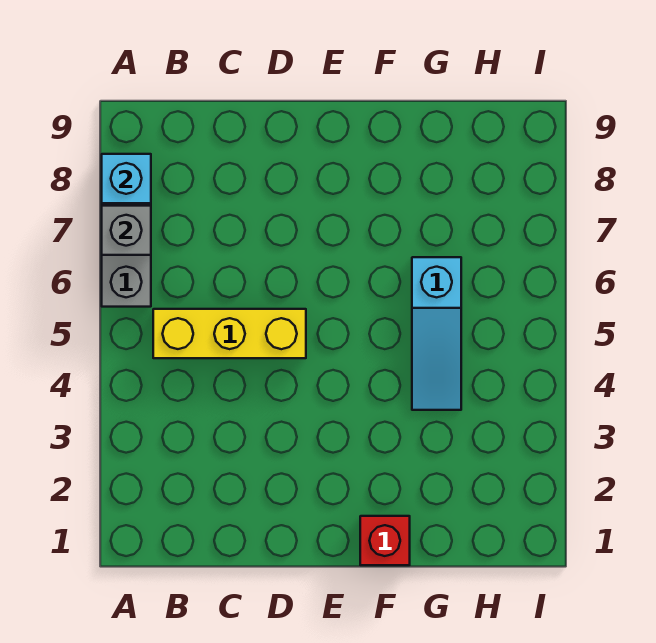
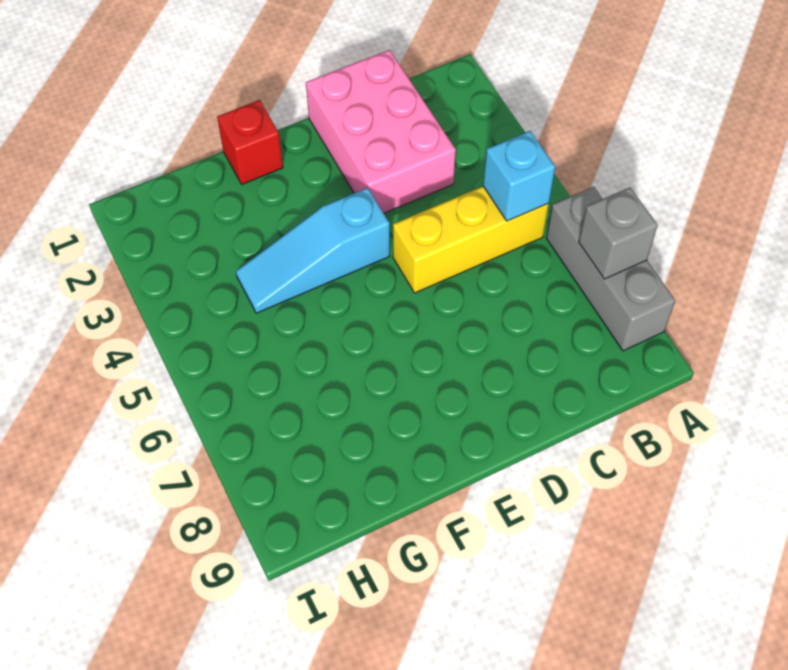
cyan 1x1 brick [102,154,151,203] -> cyan 1x1 brick moved to [483,131,555,221]
none -> pink 2x3 brick [306,50,456,213]
cyan 1x3 slope [412,257,461,410] -> cyan 1x3 slope turned to [236,188,390,313]

